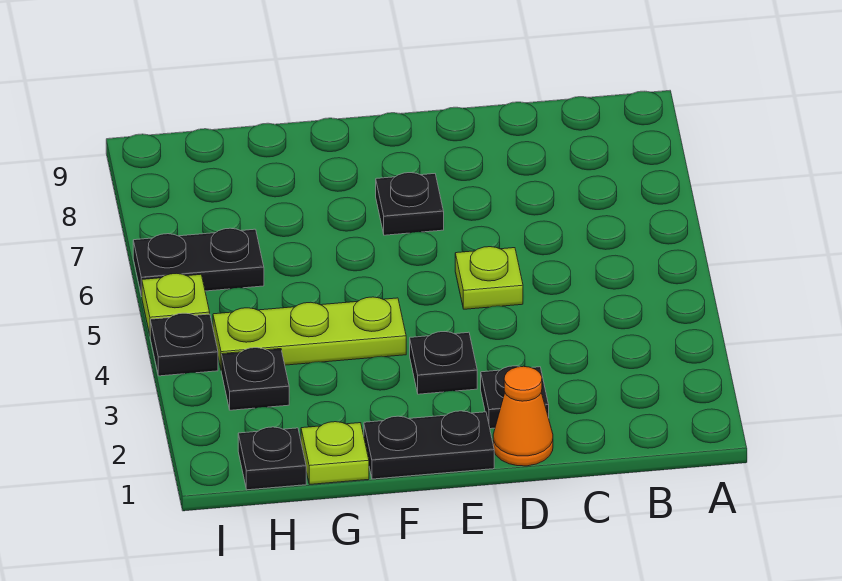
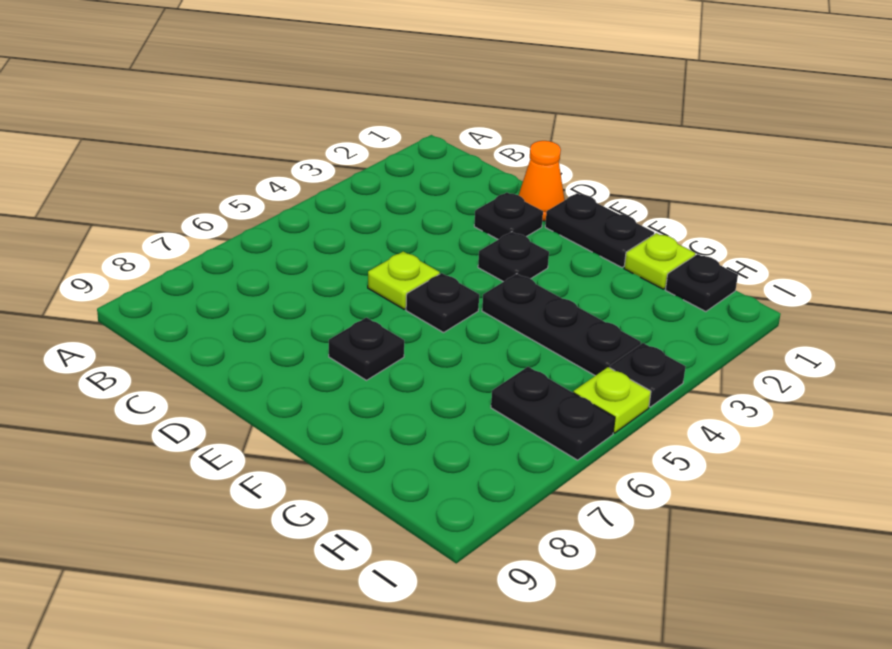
lime 1x3 plate [213,297,406,368] -> black 1x3 plate [482,274,641,376]
black 1x1 plate [221,348,289,410] -> black 1x1 plate moved to [406,273,479,333]

